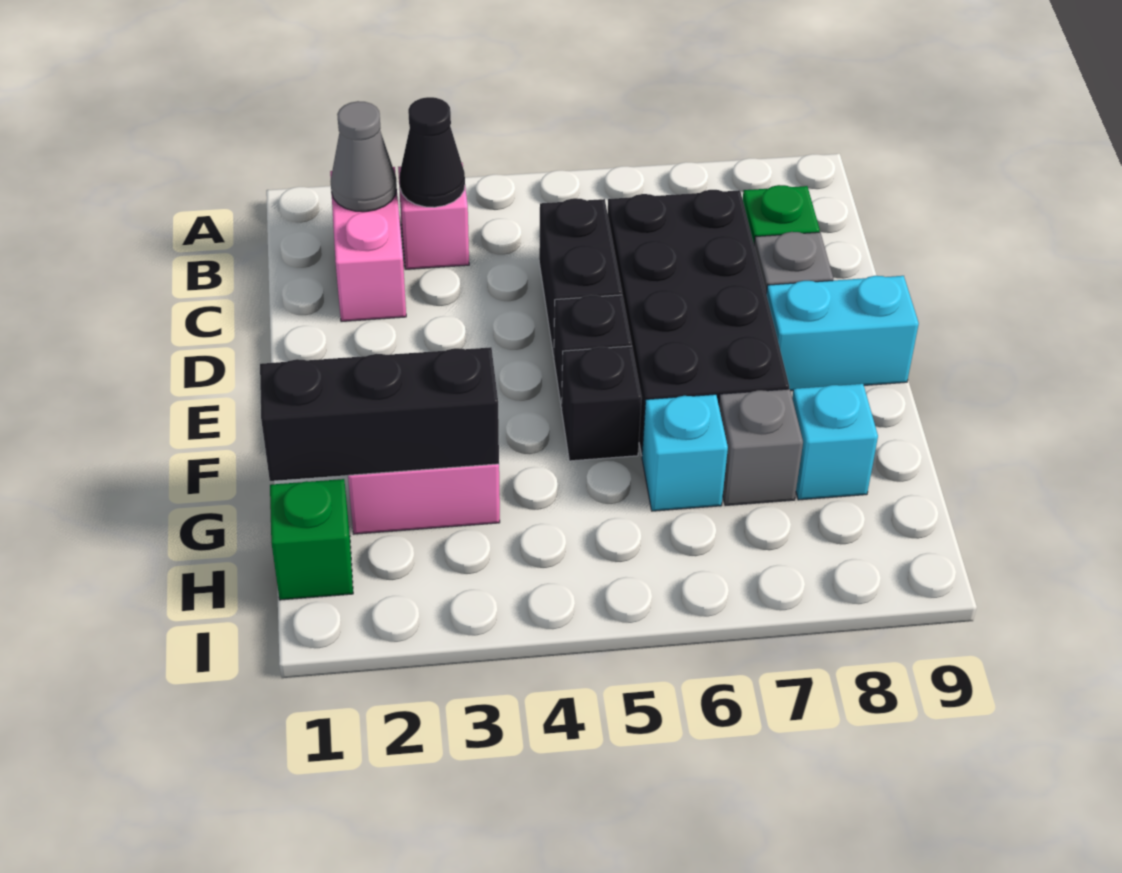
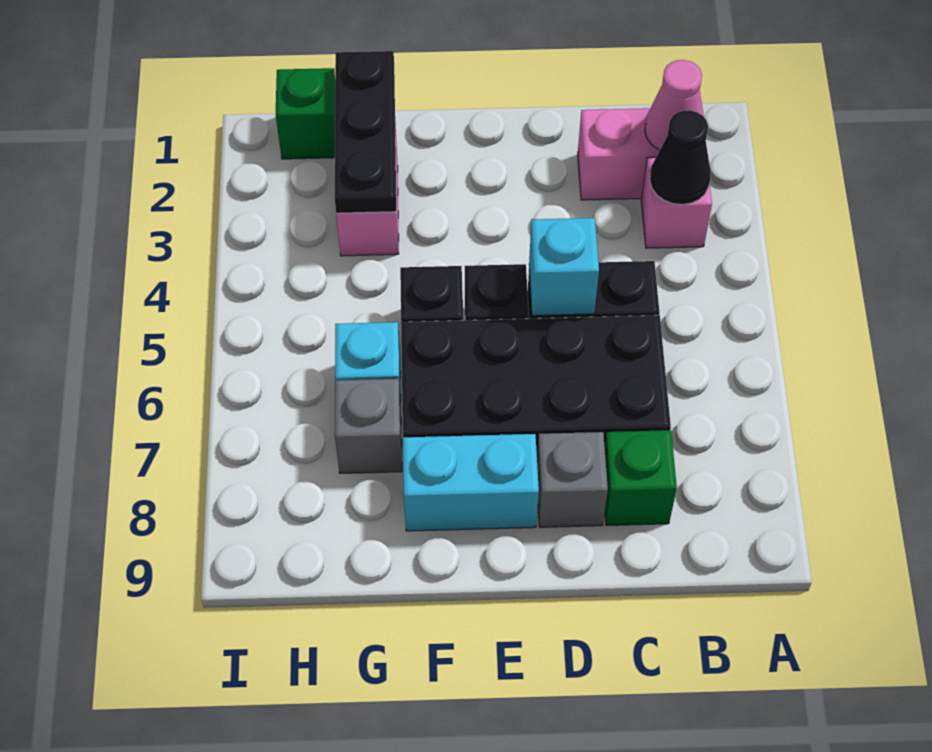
grey 1x1 cone [331,101,397,212] -> pink 1x1 cone [645,60,704,150]
cyan 1x2 brick [766,276,919,391] -> cyan 1x2 brick turned to [403,434,539,531]
black 1x3 brick [260,347,499,481] -> black 1x3 plate [335,51,396,213]
cyan 1x1 brick [792,384,878,500] -> cyan 1x1 brick moved to [529,218,599,316]

